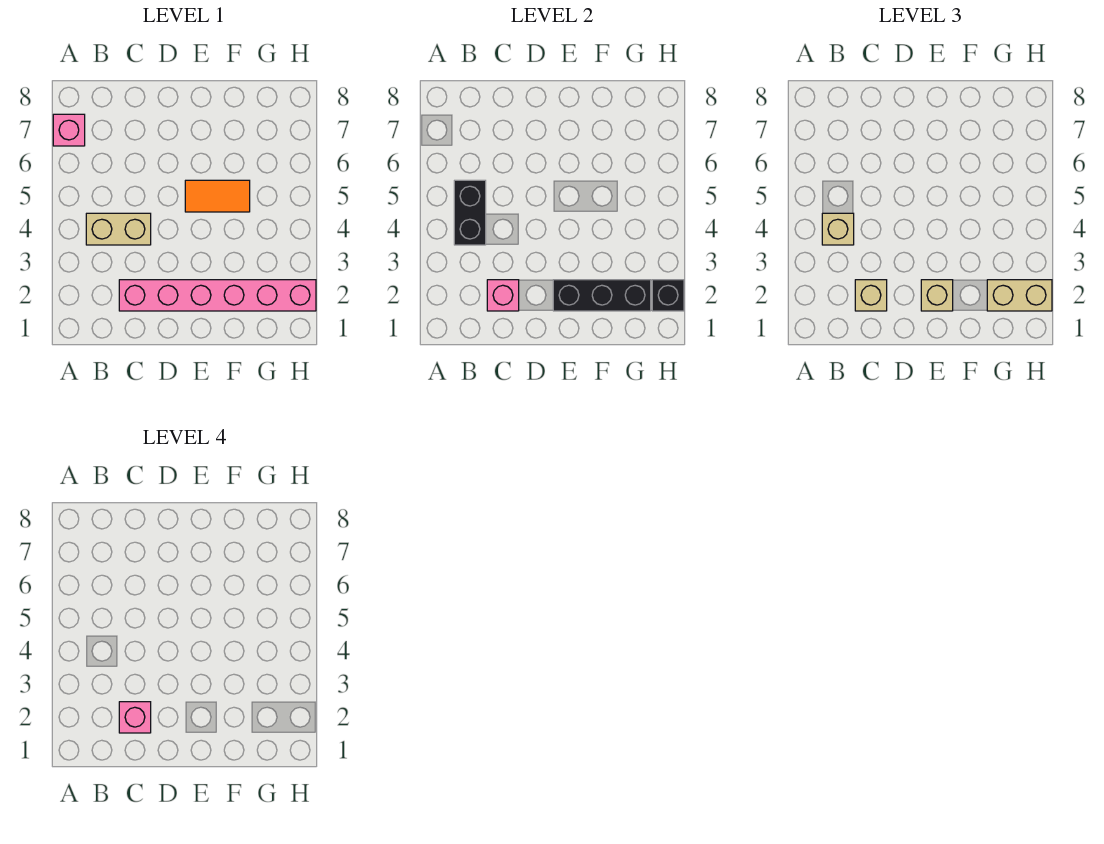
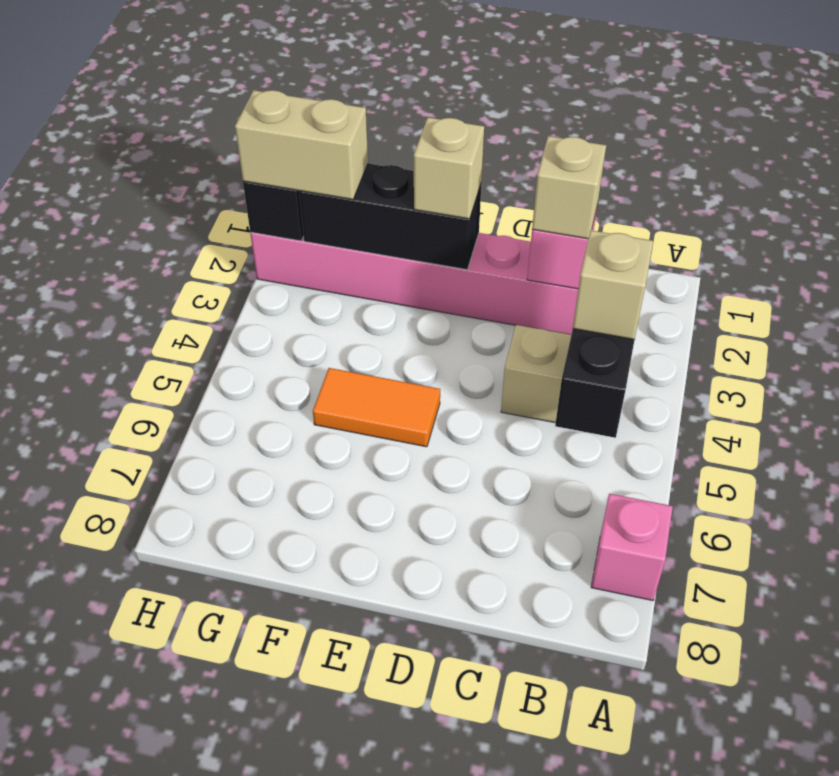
pink 1x1 brick [119,702,151,733] -> none

